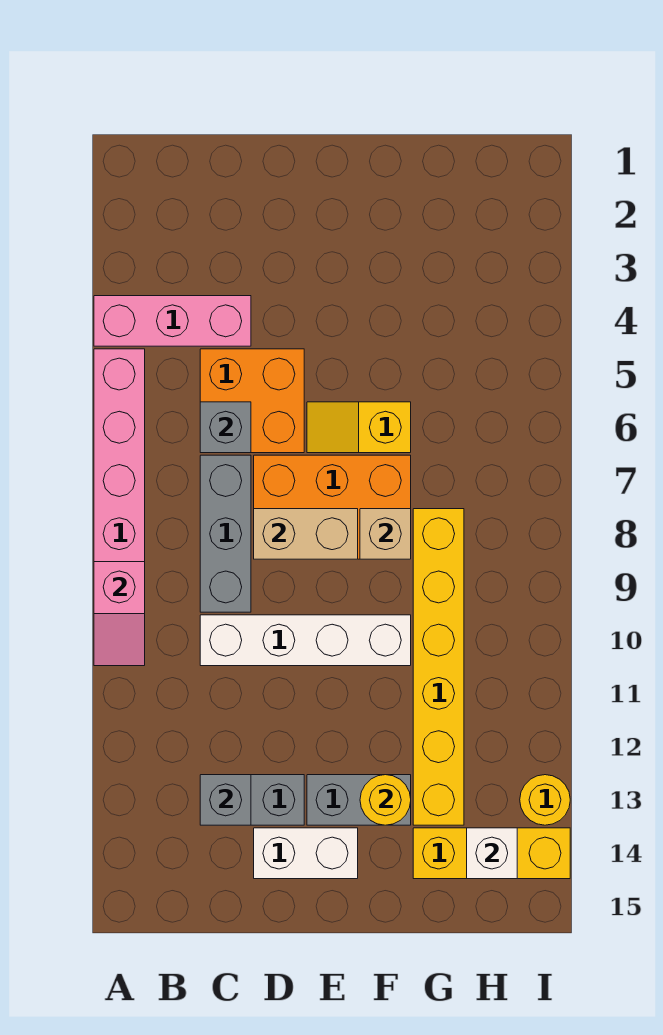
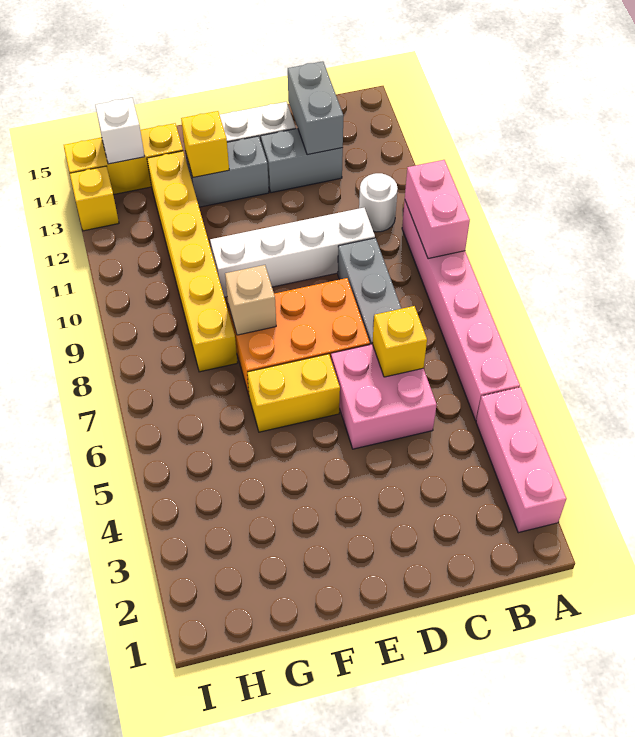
pink 1x3 brick [94,296,251,346] -> pink 1x3 brick turned to [476,387,566,533]
pink 1x2 slope [94,562,145,666] -> pink 1x2 brick [405,160,470,259]
none -> white 1x1 round brick [359,173,398,232]
orange 2x2 brick [200,349,304,453] -> pink 2x2 brick [331,344,437,449]
grey 1x1 brick [200,402,251,453] -> yellow 1x1 brick [372,306,427,377]
grey 1x1 brick [200,775,251,825] -> grey 1x2 brick [288,61,343,155]
tan 1x2 brick [254,509,358,559] -> none
yellow 1x2 slope [307,402,411,453] -> yellow 1x2 brick [247,354,340,432]
yellow 1x1 round brick [360,775,411,825] -> yellow 1x1 brick [181,111,229,177]
yellow 1x1 round brick [520,775,570,825] -> yellow 1x1 brick [70,166,119,231]

